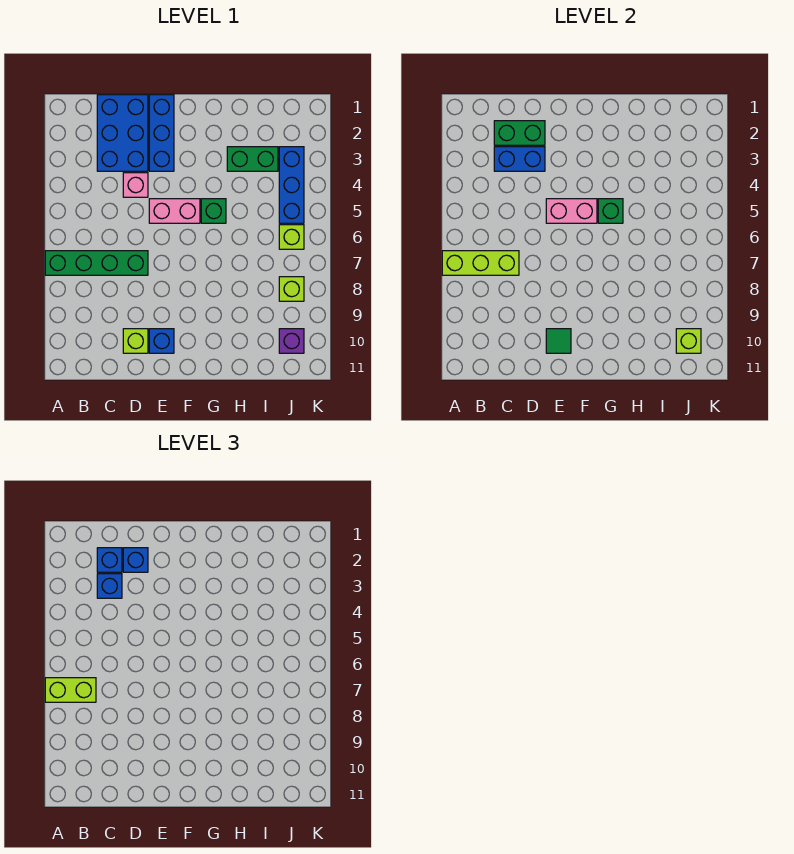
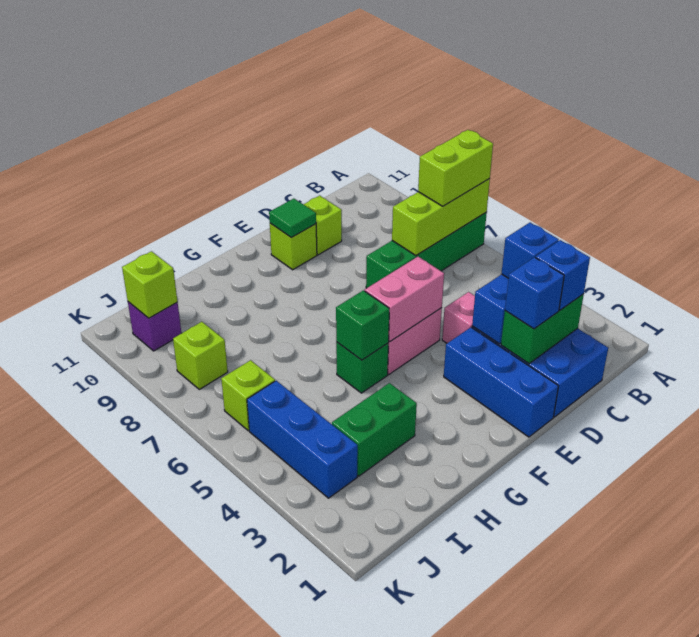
blue 1x1 brick [149,329,174,353] -> lime 1x1 brick [270,223,317,270]

